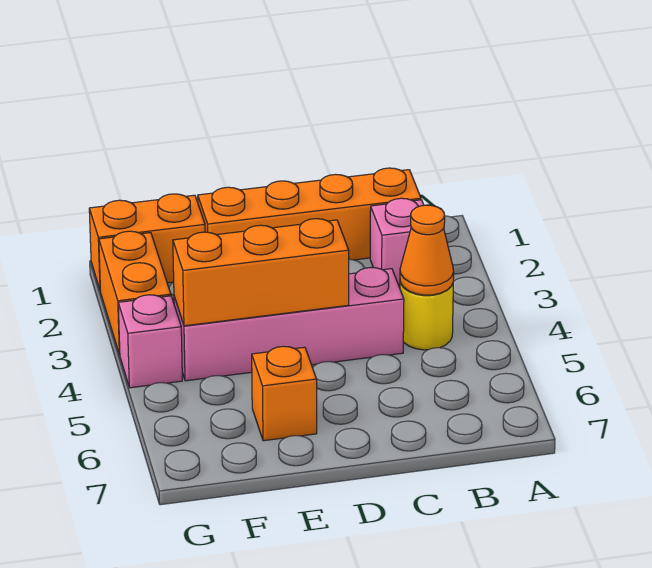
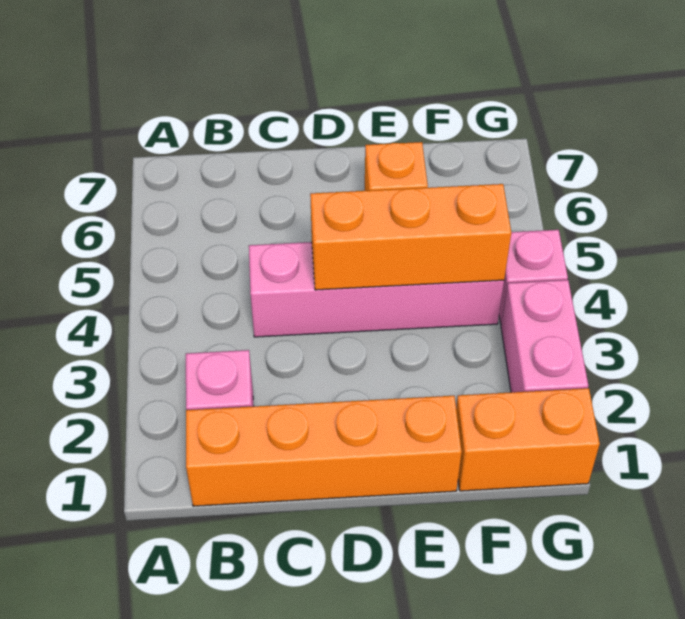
yellow 1x1 round brick [400,282,453,350] -> none
orange 1x1 cone [400,205,454,295] -> none
orange 1x2 brick [99,231,171,355] -> pink 1x2 brick [501,280,588,392]

